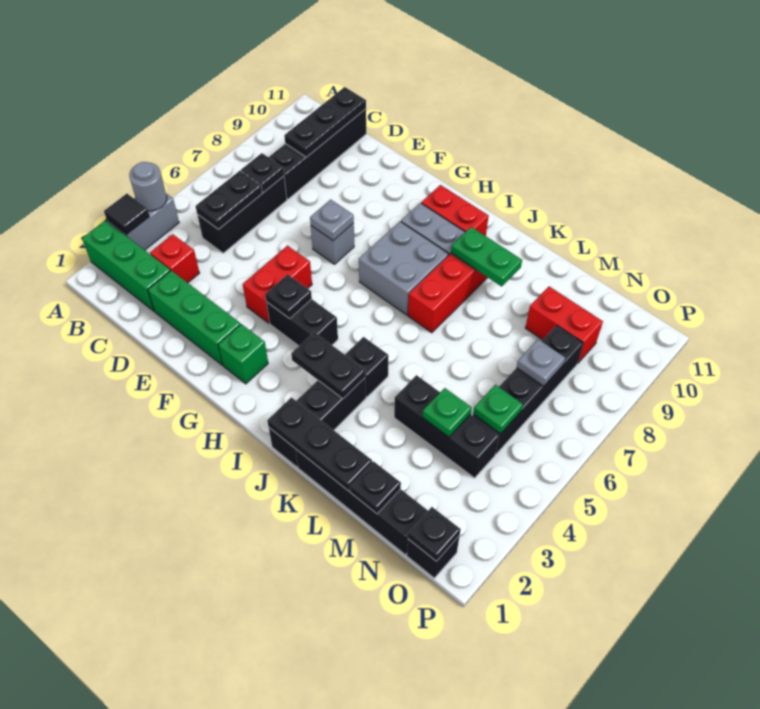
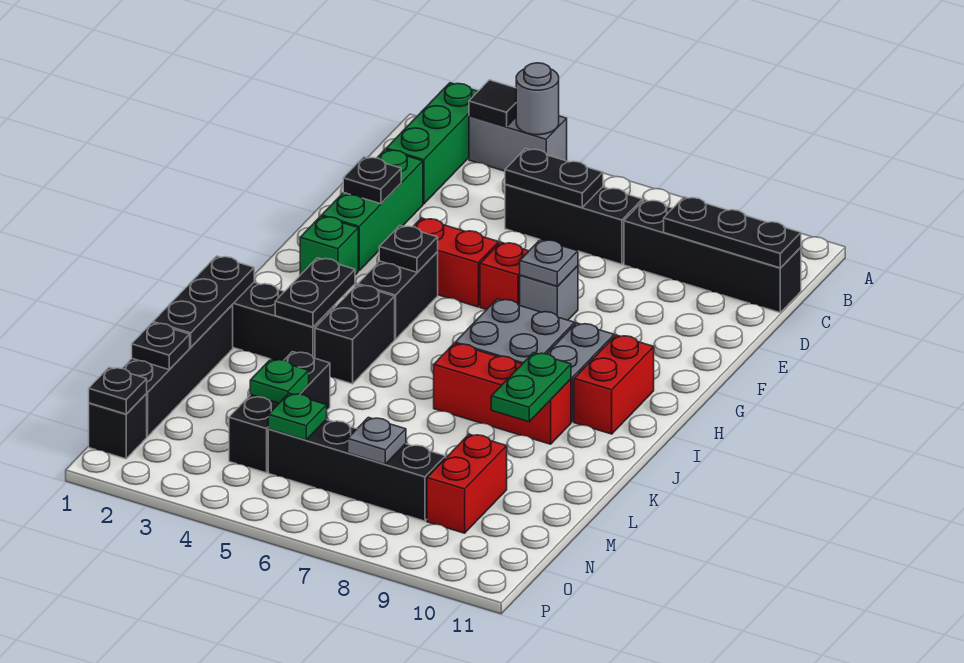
red 1x1 brick [150,234,199,283] -> red 1x1 brick moved to [480,242,528,310]
black 1x1 plate [241,153,284,192] -> black 1x1 plate moved to [343,157,401,204]
black 1x1 brick [345,337,388,397] -> black 1x2 brick [315,285,395,384]

